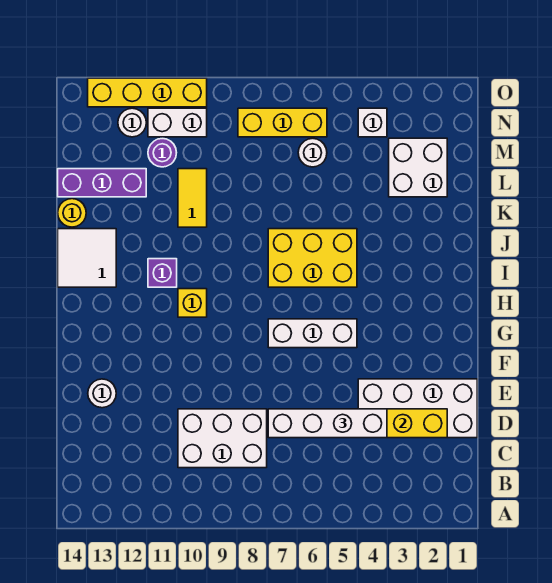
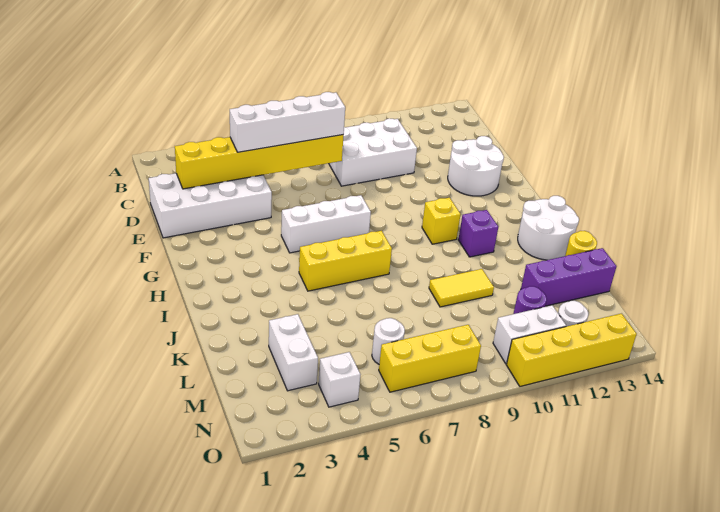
white 1x1 round brick [88,379,116,408] -> white 2x2 round brick [448,136,504,196]
yellow 2x3 brick [268,229,357,287] -> yellow 1x3 brick [299,231,392,291]
white 2x2 tile [58,229,116,287] -> white 2x2 round brick [518,196,579,260]
yellow 1x2 tile [178,169,207,227] -> yellow 1x2 tile turned to [429,269,494,307]
white 2x2 brick [389,138,447,197] -> white 1x2 brick [269,314,318,391]

